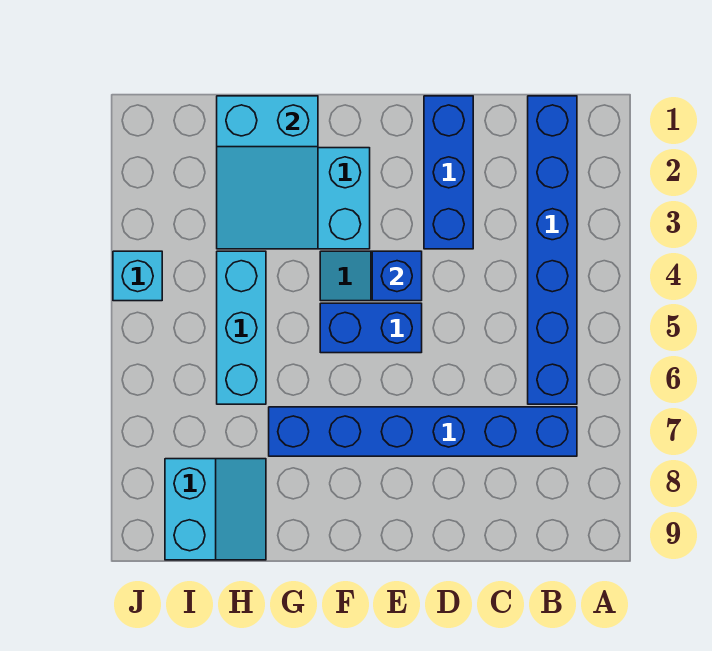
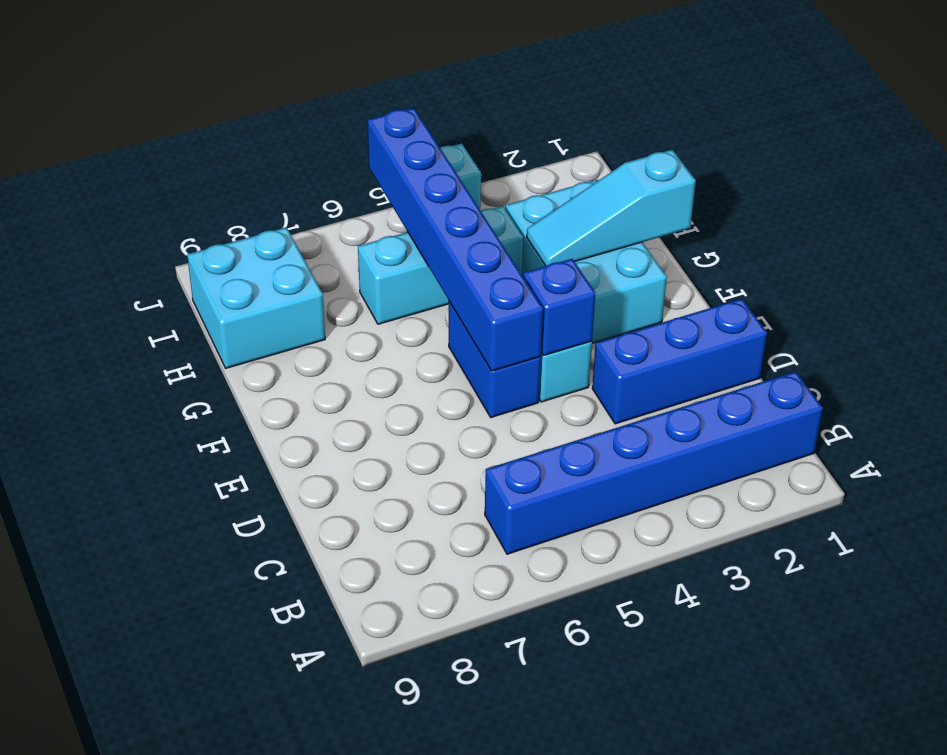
blue 1x6 brick [269,407,577,456] -> blue 1x6 brick moved to [367,108,543,371]
cyan 2x3 slope [217,96,318,249] -> cyan 1x3 slope [527,150,696,266]
cyan 2x2 slope [165,459,266,560] -> cyan 2x2 brick [187,227,325,368]

